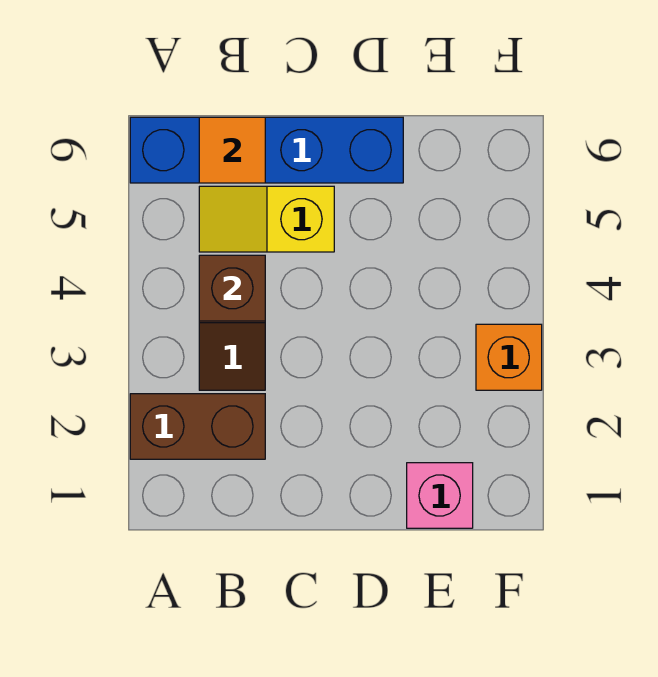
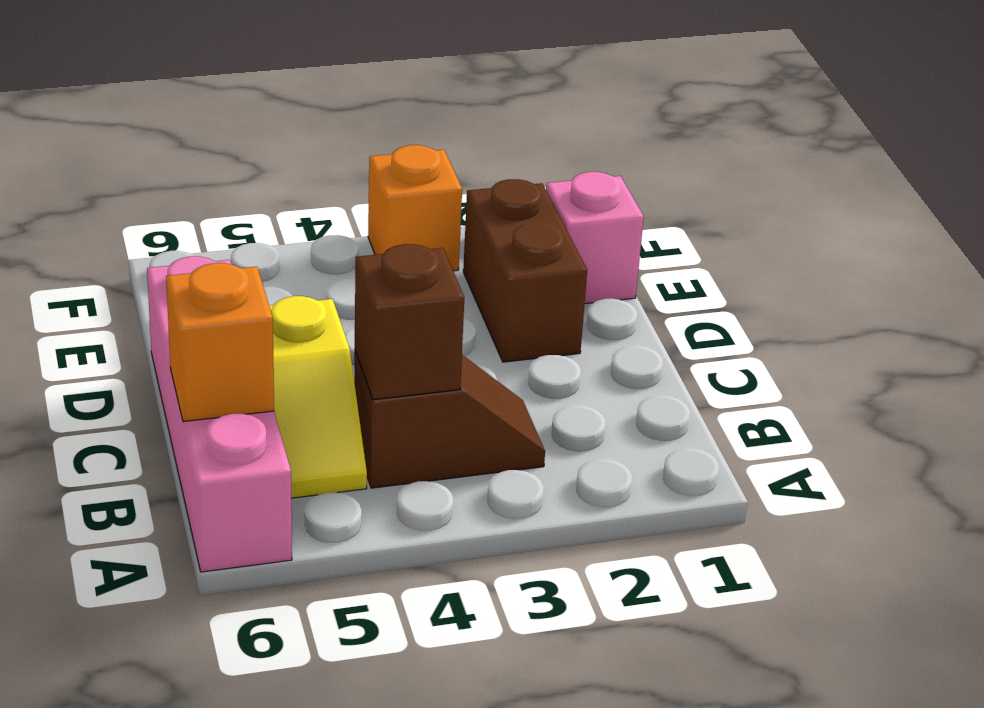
brown 1x2 brick [130,394,265,459] -> brown 1x2 brick moved to [463,179,587,362]
blue 1x4 brick [130,117,403,183] -> pink 1x4 brick [147,256,292,572]
orange 1x1 tile [199,117,265,183] -> orange 1x1 brick [166,263,274,422]

